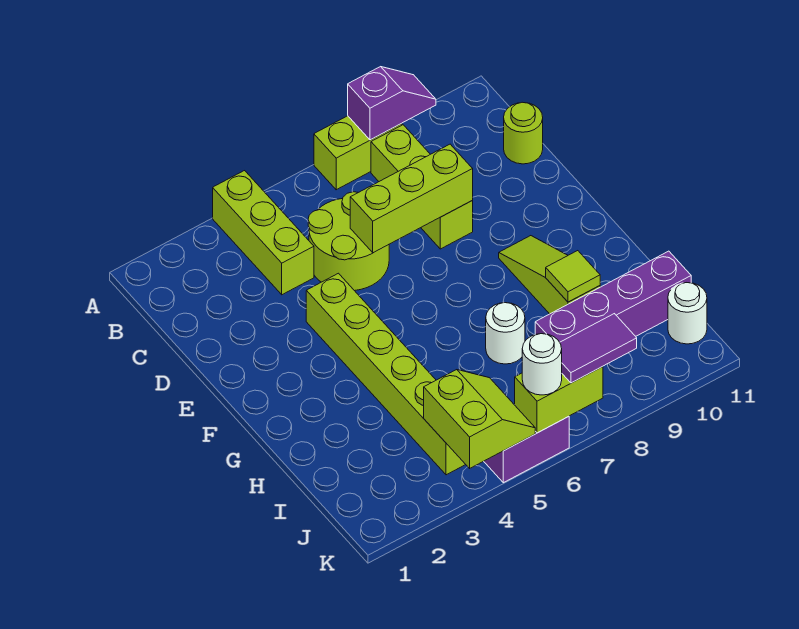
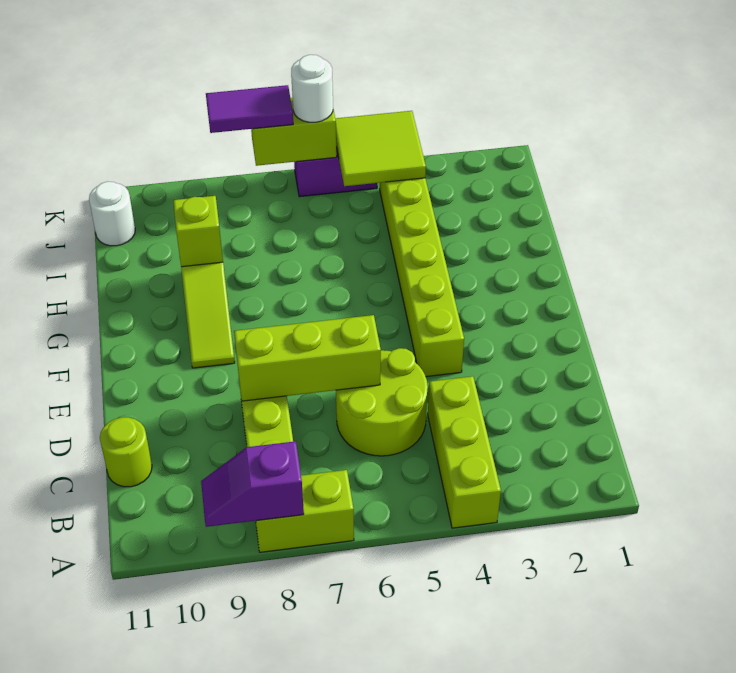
white 1x1 round brick [486,303,525,364] -> none
lime 1x1 tile [545,251,600,302] -> lime 1x1 brick [173,196,223,267]
purple 1x4 brick [535,251,691,342] -> none
lime 2x2 slope [424,370,535,468] -> lime 2x2 tile [335,111,426,186]

